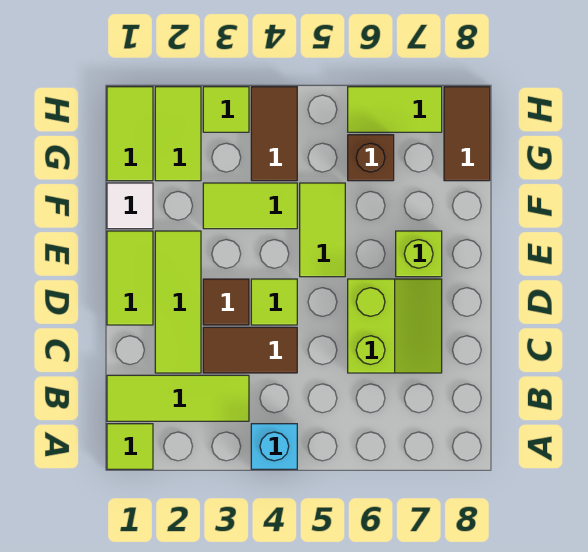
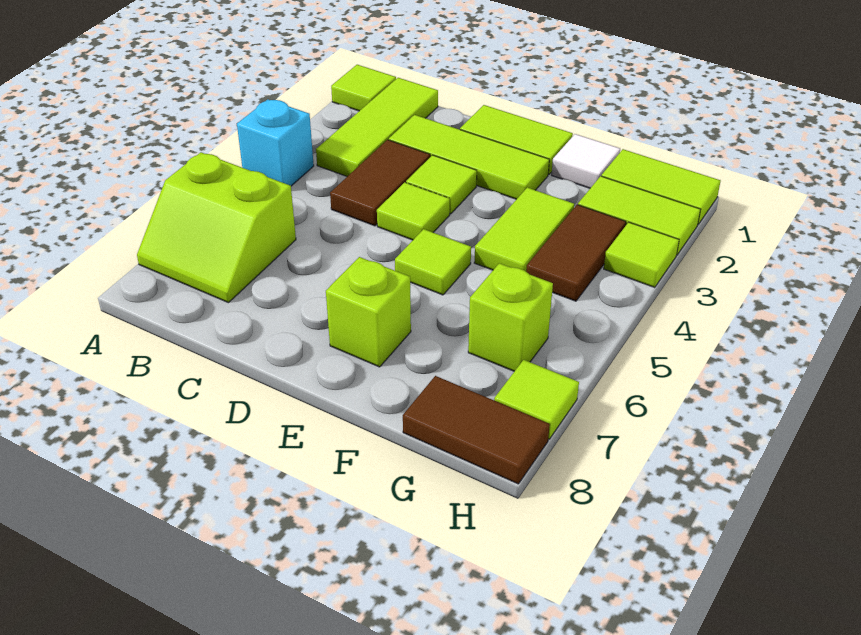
lime 2x2 slope [348,279,442,373] -> lime 2x2 slope moved to [137,152,296,303]
brown 1x1 tile [203,279,249,325] -> lime 1x1 tile [406,155,477,214]
lime 1x2 tile [300,183,345,277] -> lime 1x1 tile [395,229,471,295]
brown 1x2 tile [251,87,297,181] -> brown 1x2 tile turned to [526,205,626,301]
brown 1x1 brick [348,135,394,181] -> lime 1x1 brick [468,263,553,371]
lime 1x2 tile [348,87,442,132] -> lime 1x1 tile [494,360,579,439]

